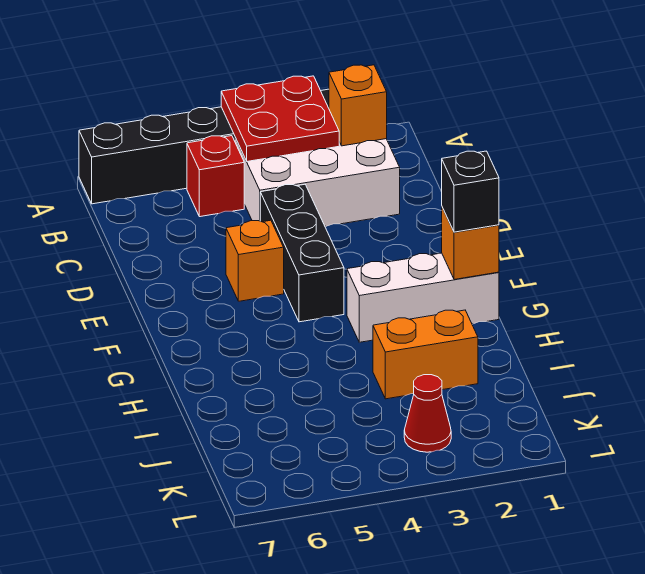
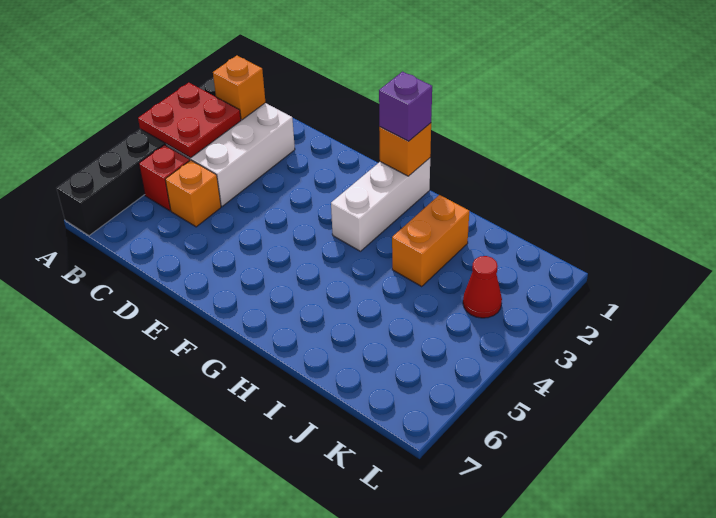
black 1x3 brick [260,184,344,322] -> none
orange 1x1 brick [226,220,284,301] -> orange 1x1 brick moved to [165,160,221,227]
black 1x1 brick [442,151,499,232] -> purple 1x1 brick [379,72,432,141]

